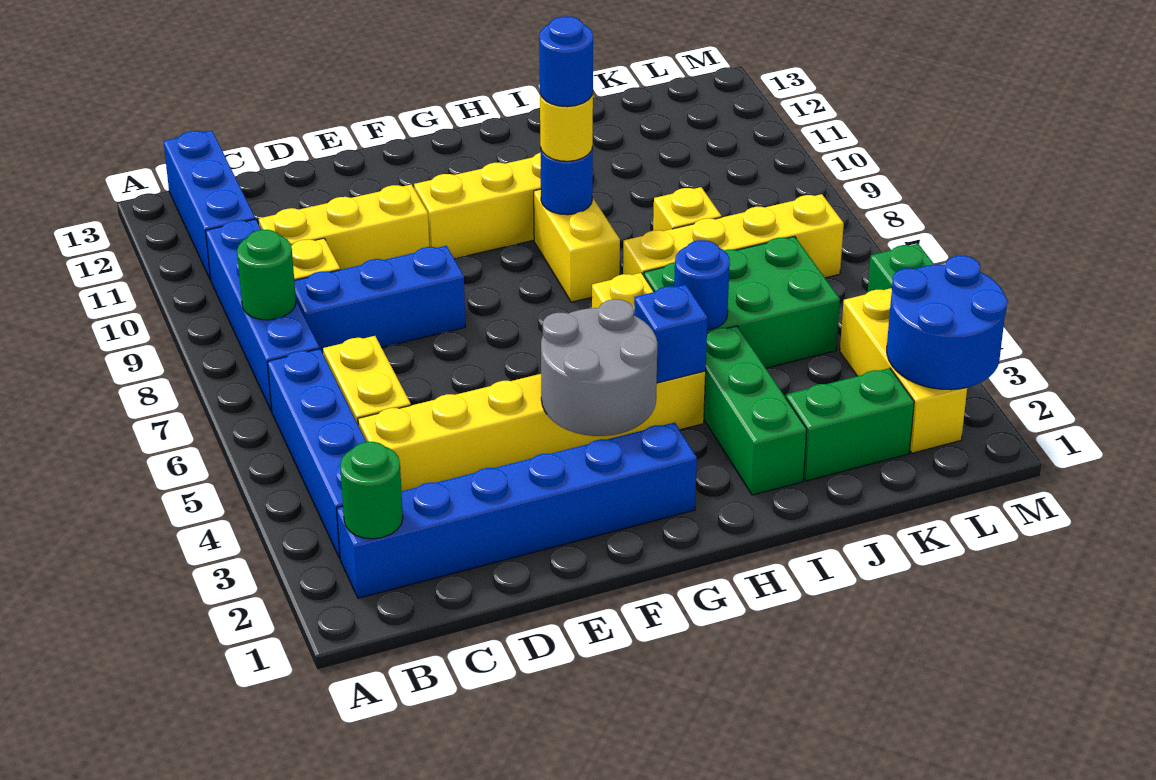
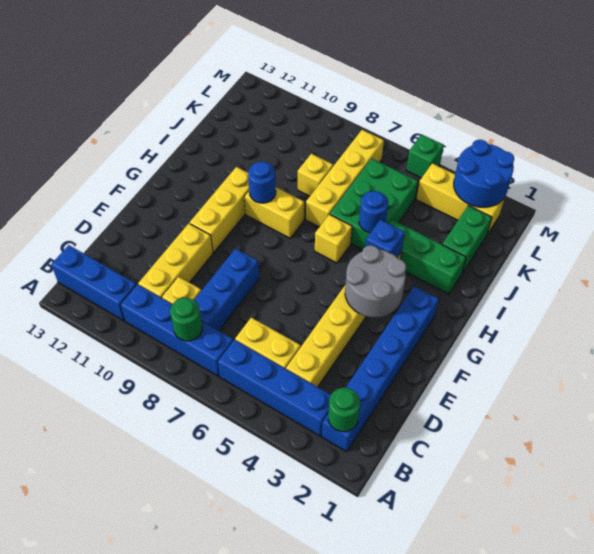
yellow 1x1 round brick [540,93,593,161] -> none
blue 1x1 round brick [539,16,593,107] -> none

